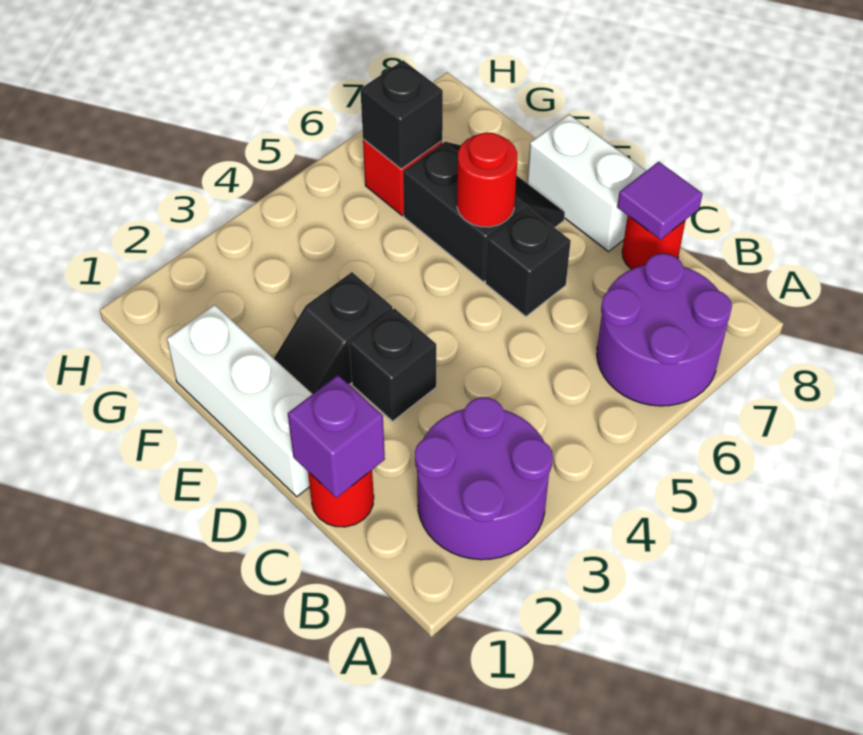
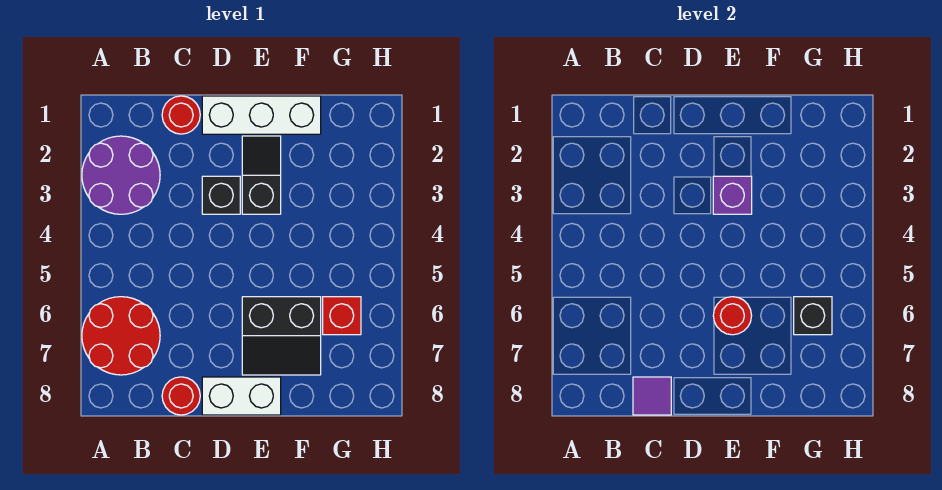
purple 2x2 round brick [597,253,732,406] -> red 2x2 round brick [82,297,160,375]
purple 1x1 brick [288,375,385,498] -> purple 1x1 brick moved to [713,176,752,214]
black 1x1 brick [485,208,571,316] -> none

